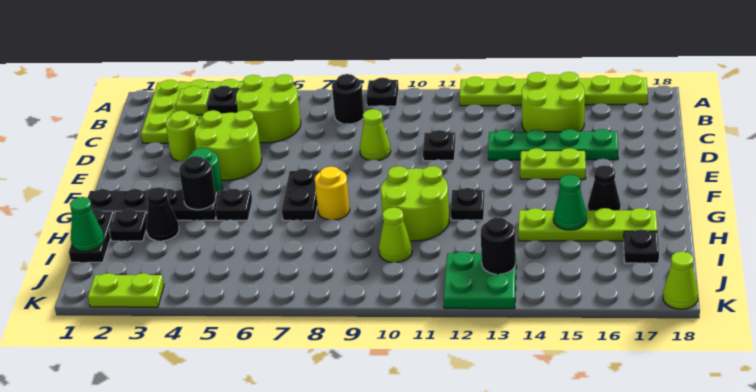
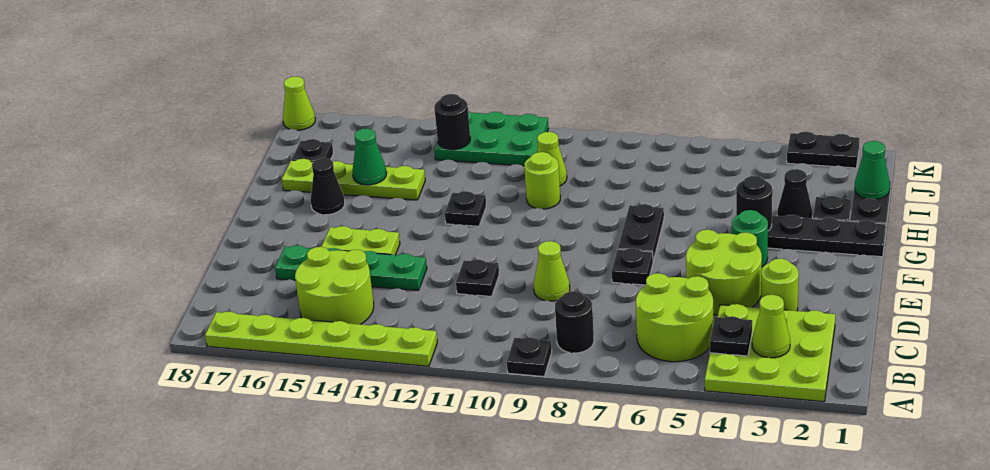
lime 1x1 plate [176,86,210,115] -> lime 1x1 cone [752,295,790,358]
black 1x1 plate [215,189,252,220] -> black 1x1 plate moved to [612,248,653,285]
yellow 1x1 round brick [315,167,350,220] -> none
lime 2x2 round brick [381,166,449,241] -> lime 1x1 round brick [524,152,560,209]
green 2x2 plate [444,251,516,309] -> green 2x3 plate [434,111,549,166]
lime 1x2 plate [88,273,164,307] -> black 1x2 plate [787,132,860,168]

